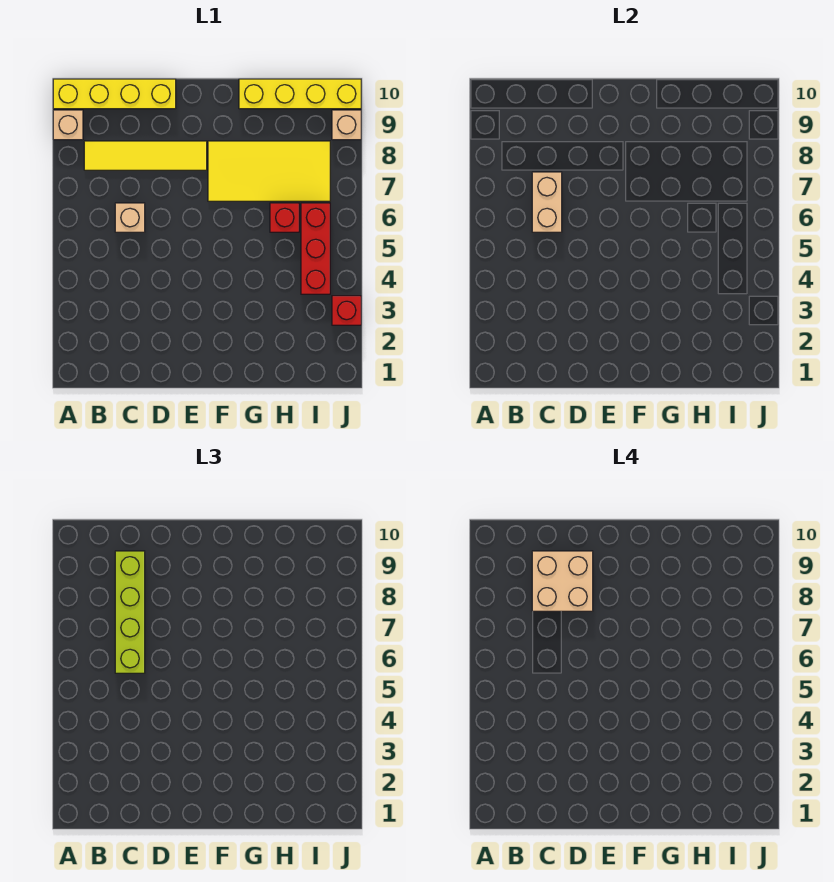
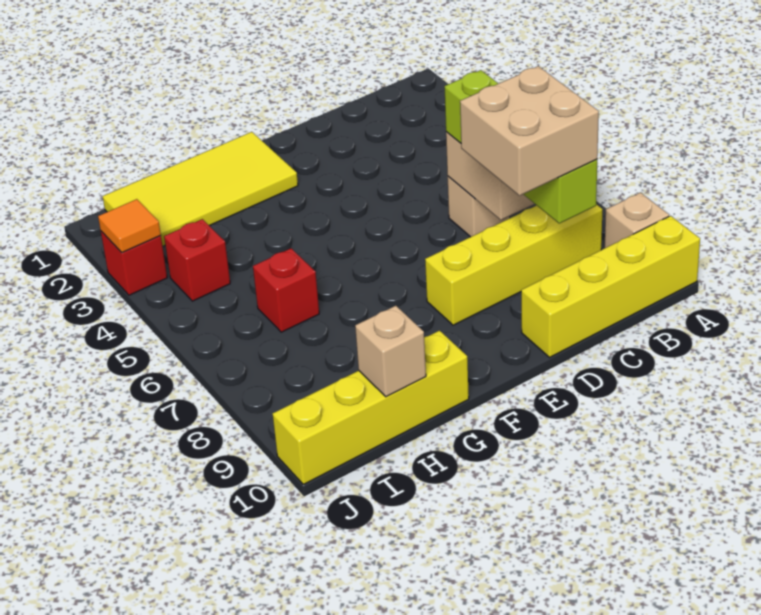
yellow 1x4 tile [84,141,207,170] -> yellow 1x4 brick [425,204,602,325]
yellow 2x4 tile [208,141,330,201] -> yellow 2x4 tile moved to [103,132,298,246]
red 1x3 brick [301,203,330,294] -> red 1x1 brick [164,219,230,301]
none -> orange 1x1 tile [98,199,161,252]
tan 1x1 brick [332,110,361,140] -> tan 1x1 brick moved to [355,306,426,397]

